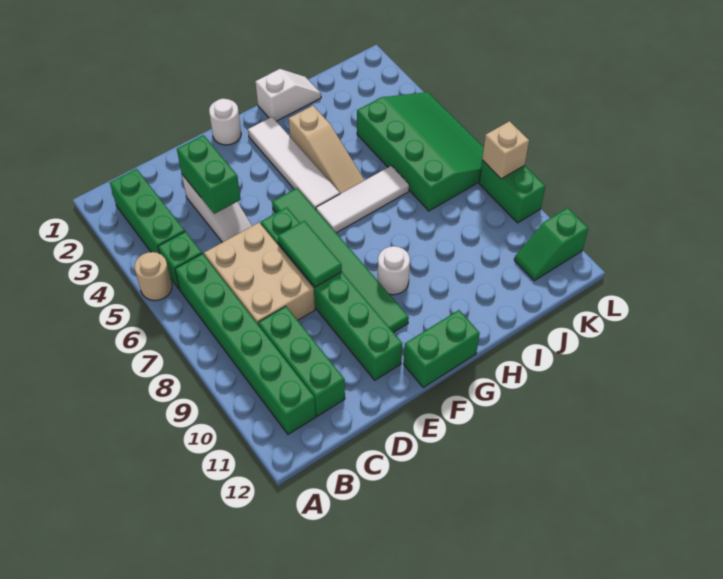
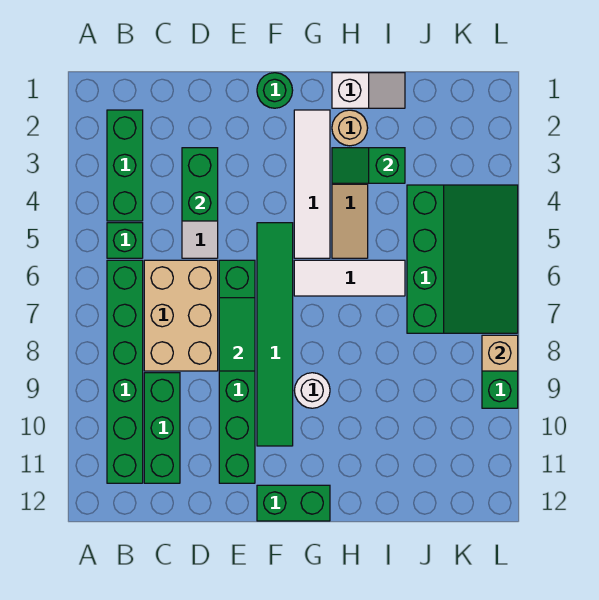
tan 1x1 round brick [135,252,172,301] -> tan 1x1 round brick moved to [332,110,368,146]
white 1x1 round brick [209,99,241,145] -> green 1x1 round brick [257,73,293,108]
green 1x2 slope [514,208,588,281] -> green 1x2 slope moved to [332,148,405,183]

